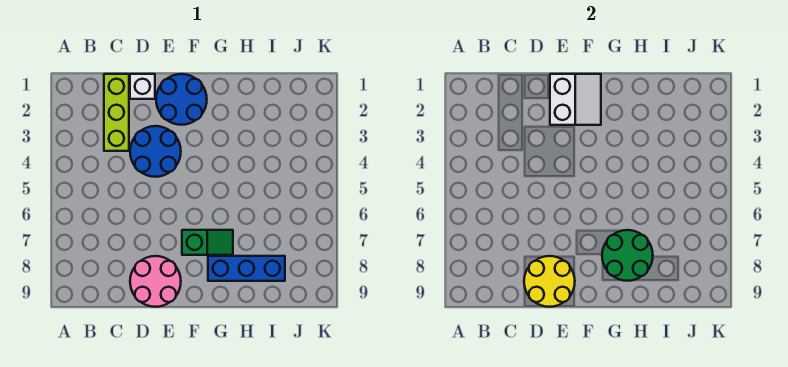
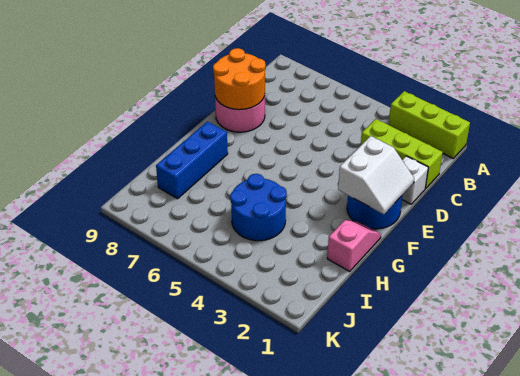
none -> lime 1x3 brick [389,91,470,158]
blue 2x2 round brick [130,126,181,177] -> blue 2x2 round brick moved to [230,174,287,241]
yellow 2x2 round brick [524,256,575,307] -> orange 2x2 round brick [213,48,266,110]
white 2x2 slope [550,74,601,125] -> white 2x2 slope turned to [338,136,414,214]
green 1x2 slope [182,230,233,255] -> none
none -> pink 1x2 slope [327,220,381,271]
green 2x2 round brick [602,230,653,281] -> none

